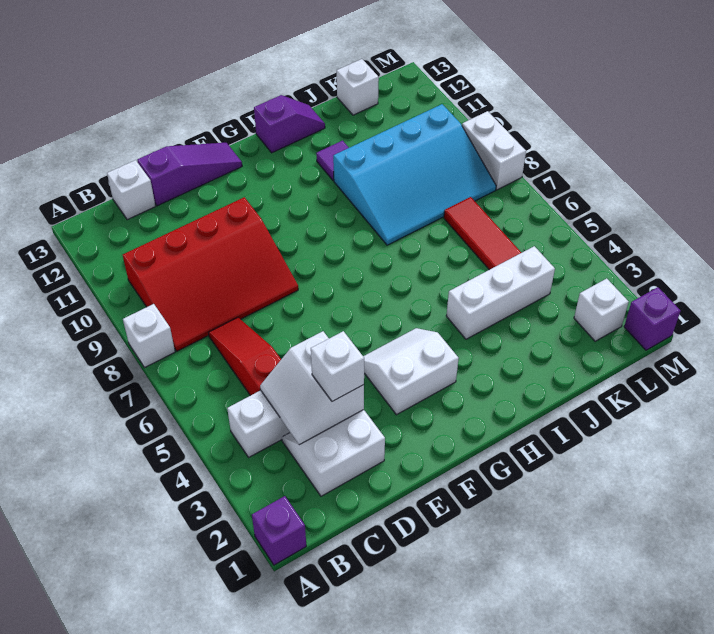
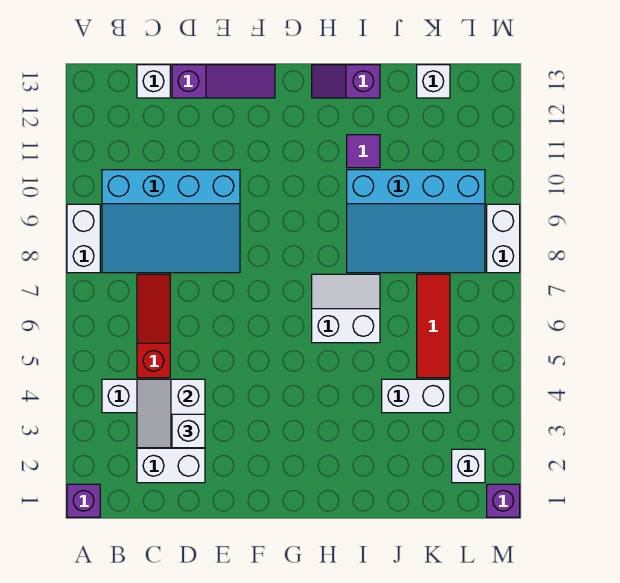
white 1x1 brick [123,304,175,368] -> white 1x2 brick [67,204,100,273]
red 3x4 slope [123,197,298,351] -> cyan 3x4 slope [102,170,240,273]
white 2x2 slope [363,328,459,415] -> white 2x2 slope moved to [312,274,380,343]
purple 1x2 slope [254,95,325,153] -> purple 1x2 slope turned to [312,65,380,98]
white 1x3 brick [446,246,555,339] -> white 1x2 brick [382,379,450,413]

